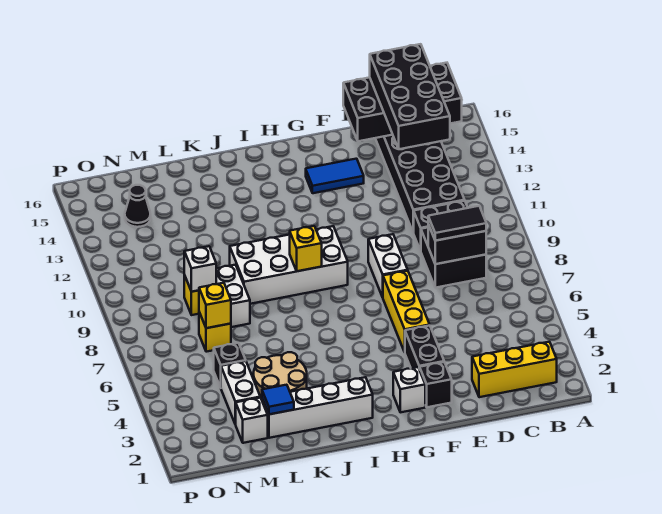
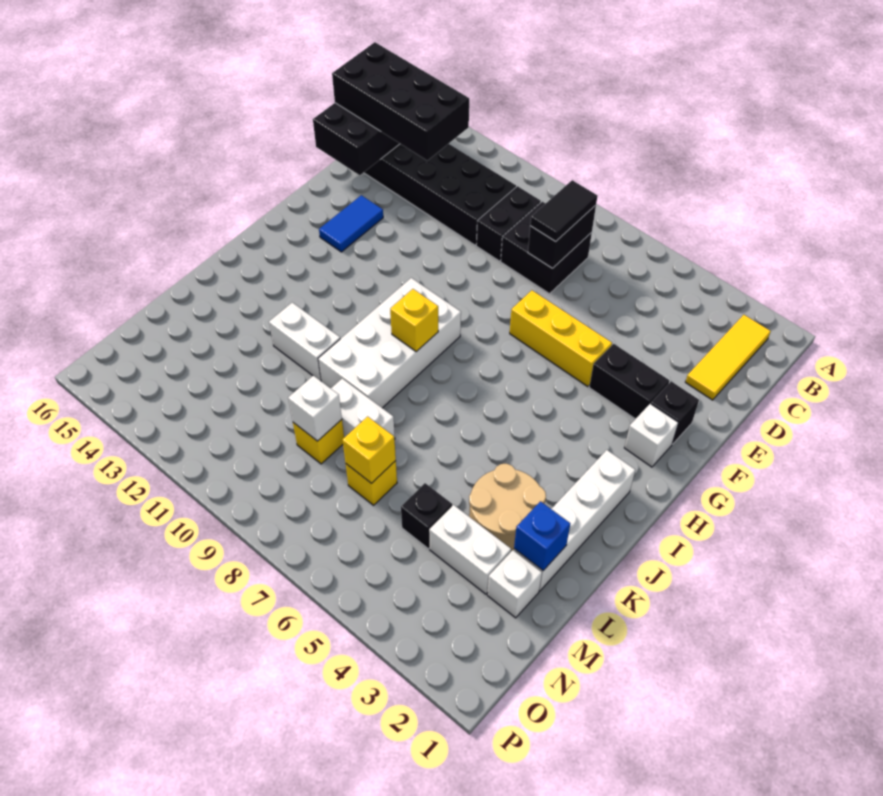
yellow 1x3 brick [472,342,557,397] -> yellow 1x3 tile [686,315,771,400]
white 1x2 brick [368,234,408,297] -> white 1x2 brick moved to [269,303,340,381]
blue 1x1 tile [262,385,294,414] -> blue 1x1 brick [514,501,570,570]
black 1x1 cone [125,185,151,227] -> none

